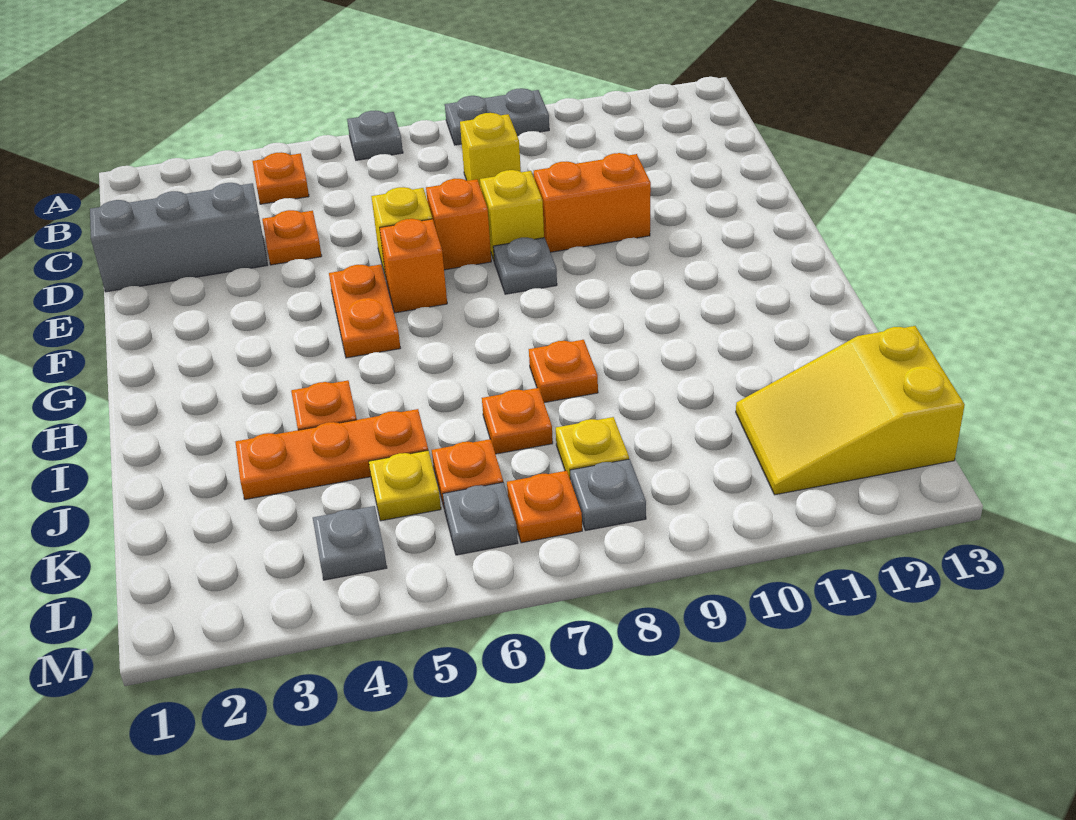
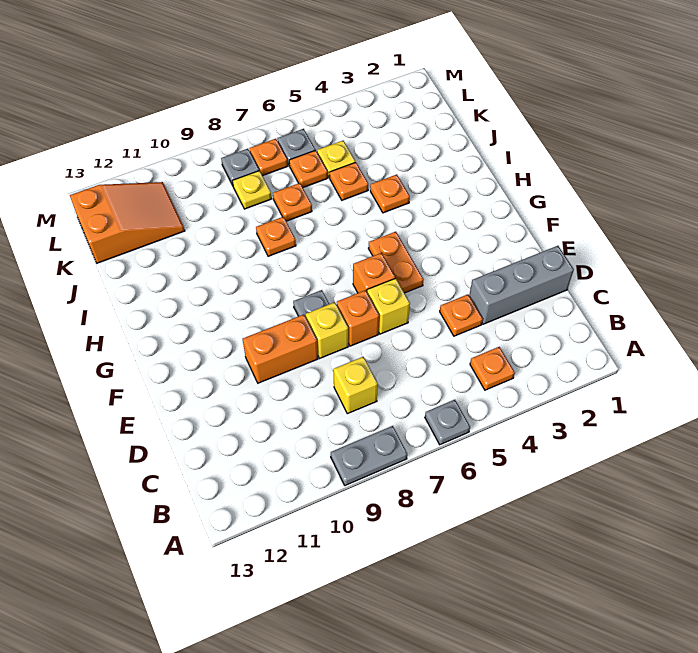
orange 1x3 plate [235,409,428,500] -> orange 1x1 plate [330,162,368,200]
yellow 2x3 slope [736,326,965,495] -> orange 2x3 slope [70,182,185,263]
grey 1x1 plate [313,506,387,580] -> none

